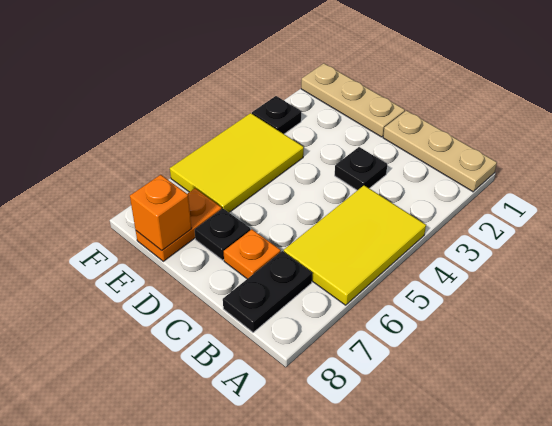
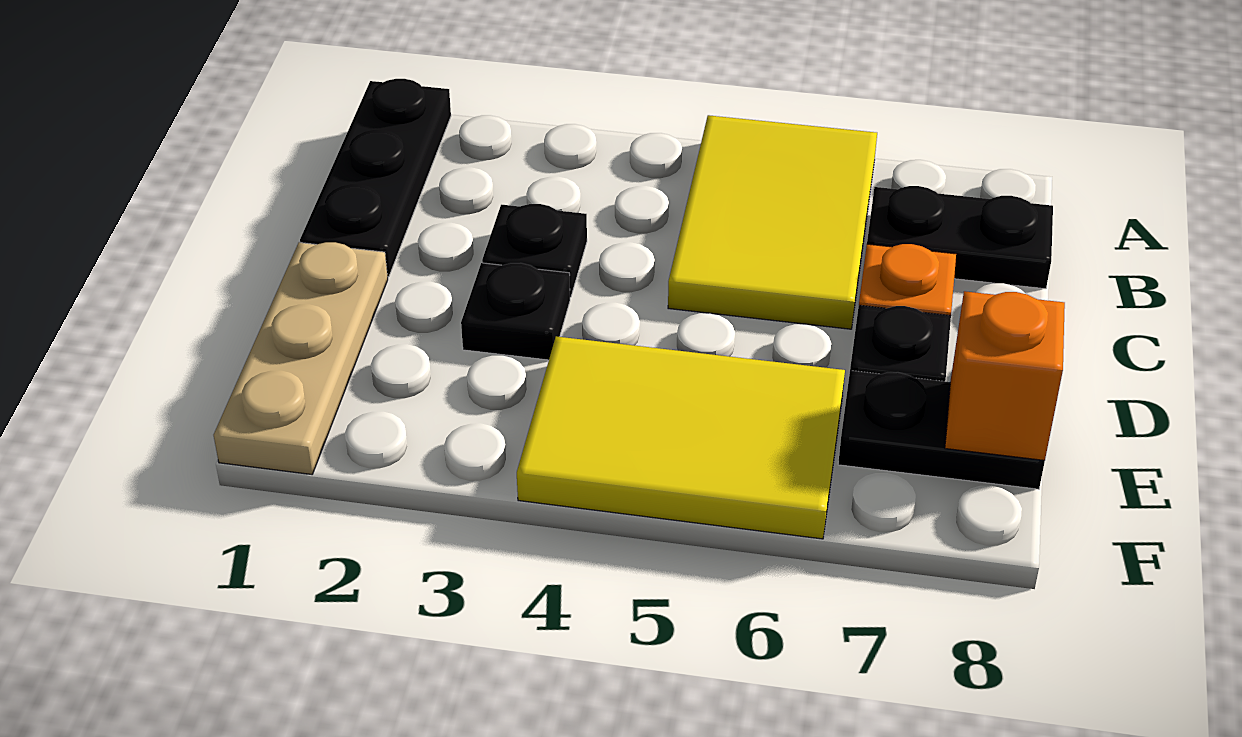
tan 1x3 plate [383,111,497,192] -> black 1x3 plate [300,79,451,277]
yellow 2x3 tile [284,185,426,305] -> yellow 2x3 tile turned to [668,115,877,329]
orange 1x2 plate [136,189,222,261] -> black 1x2 plate [838,371,1045,489]
black 1x1 plate [252,96,301,134] -> black 1x1 plate moved to [461,263,570,360]

